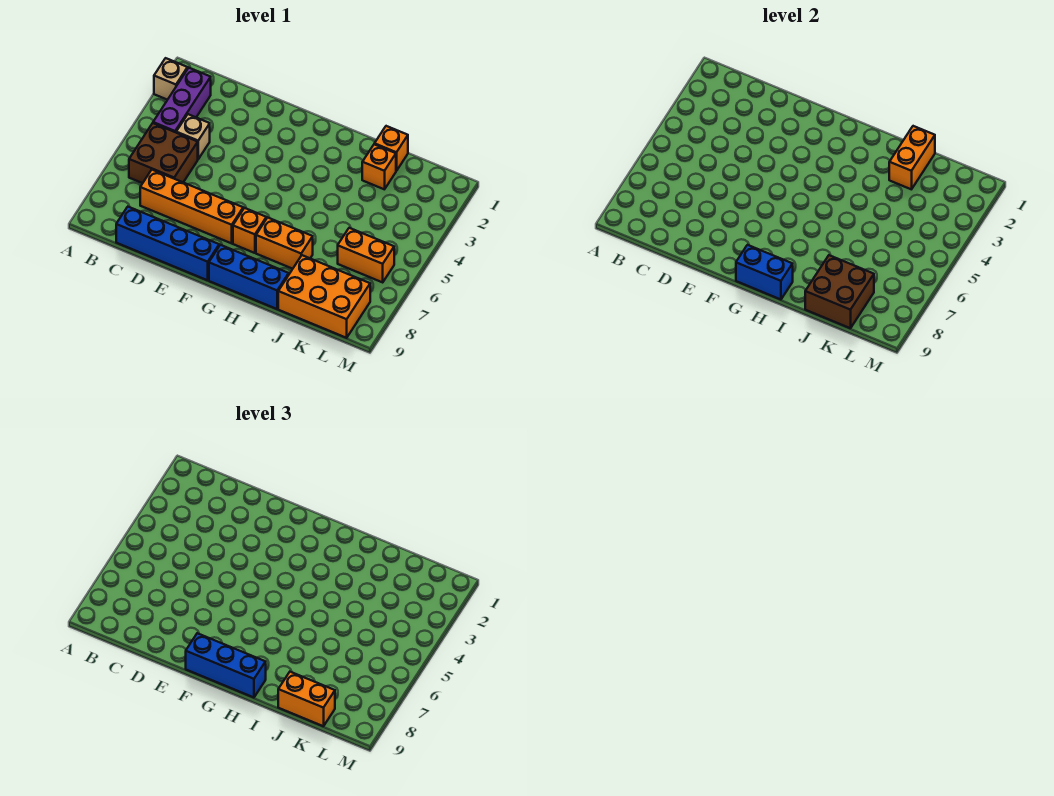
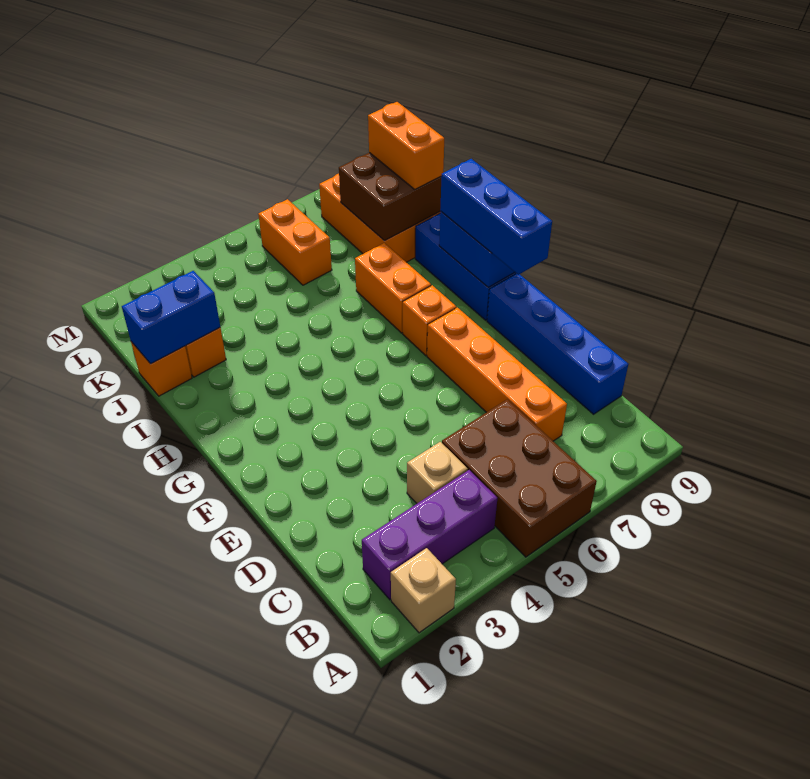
brown 2x2 brick [129,123,198,183] -> brown 2x3 brick [442,400,597,557]
orange 1x2 brick [889,126,935,189] -> blue 1x2 brick [122,271,220,364]

